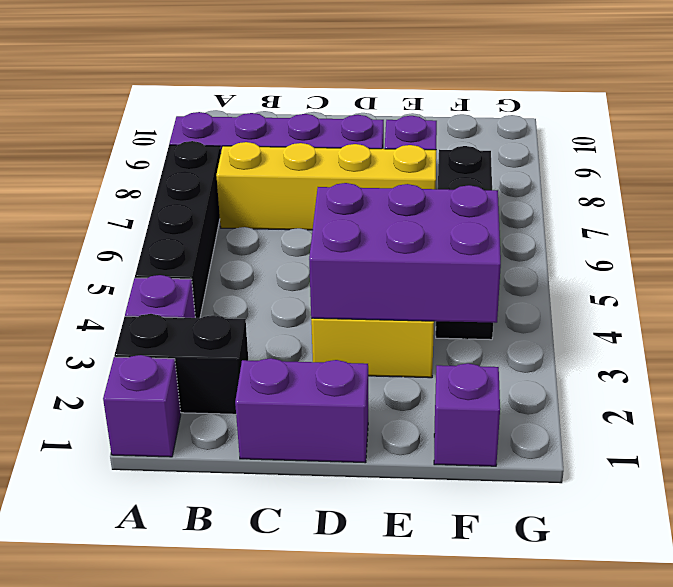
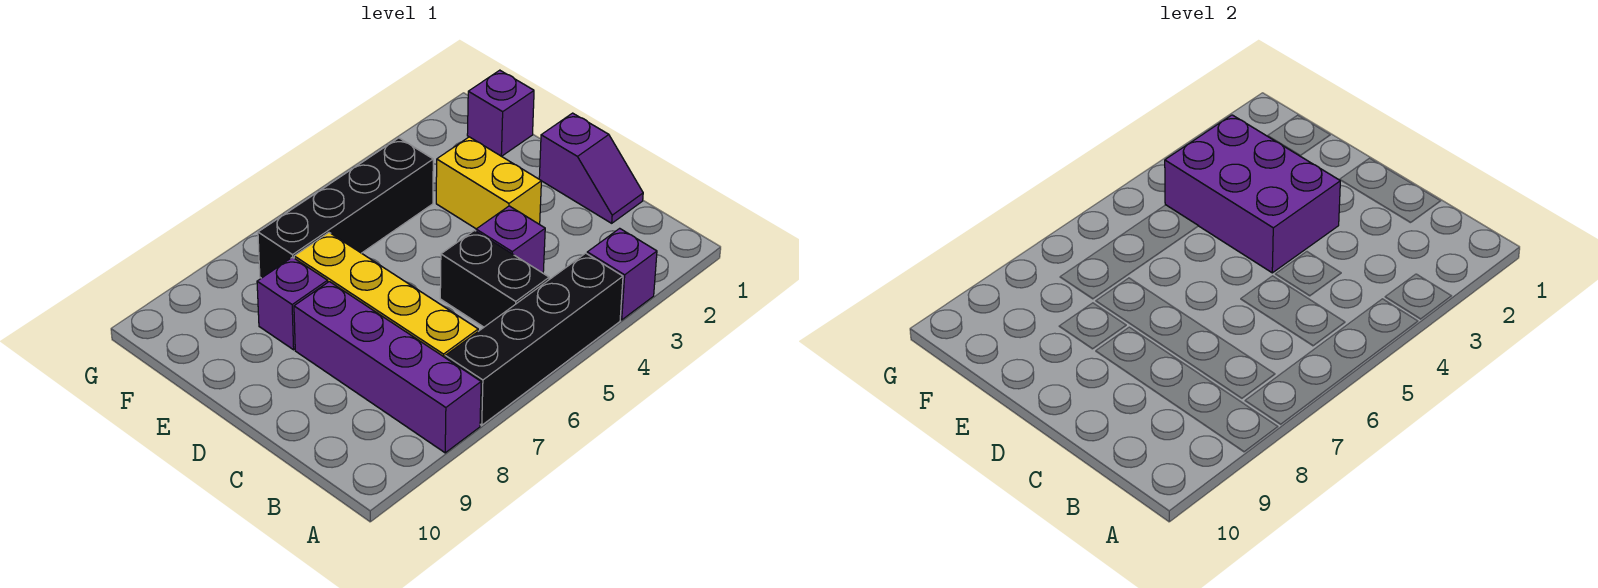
purple 1x1 brick [103,355,181,457] -> purple 1x1 brick moved to [476,206,545,273]
black 1x2 brick [114,314,248,414] -> black 1x2 brick moved to [440,230,549,327]
purple 1x2 brick [235,358,368,463] -> purple 1x2 slope [539,113,643,223]

